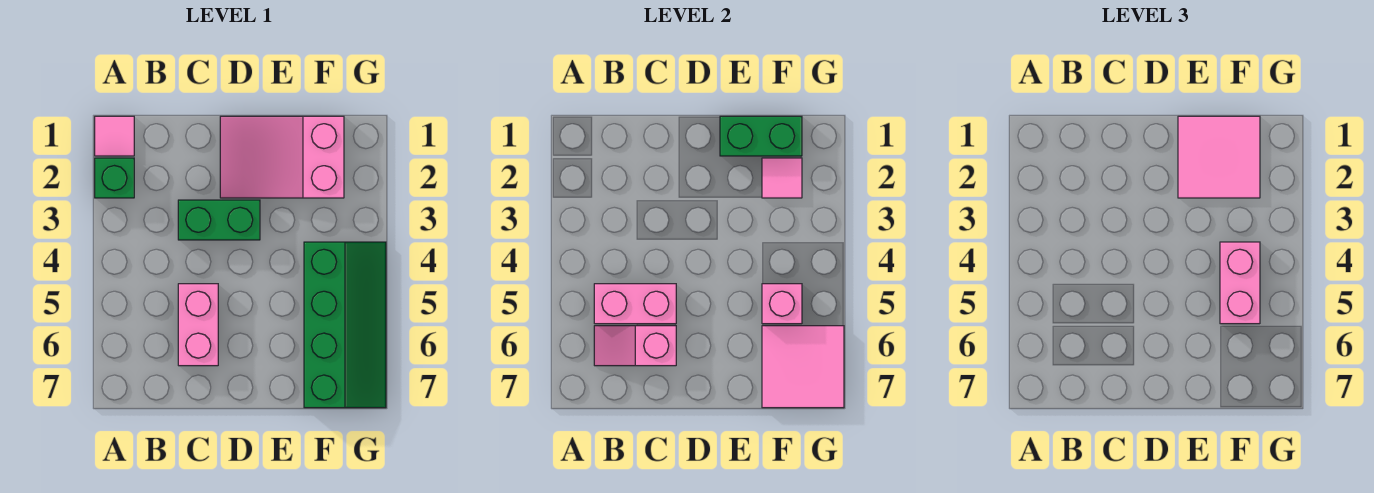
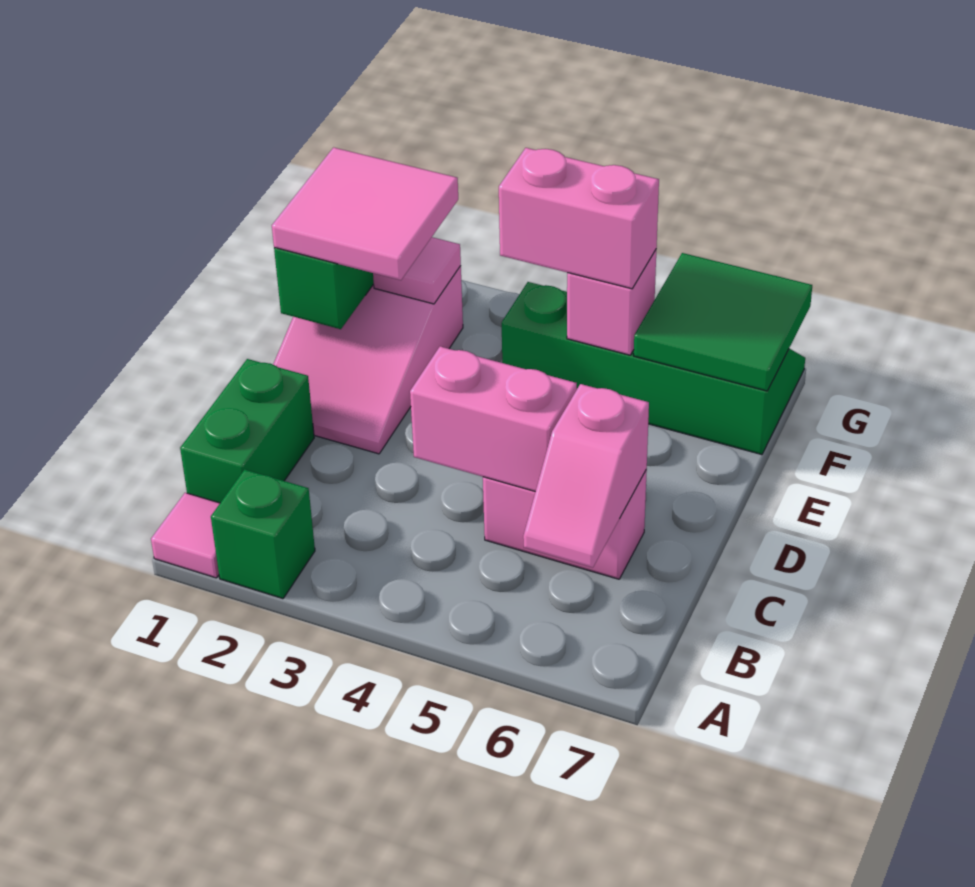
pink 1x2 brick [594,284,676,324] -> pink 1x2 brick turned to [410,346,577,492]
green 1x2 brick [178,200,260,240] -> green 1x2 brick moved to [180,359,314,503]
pink 2x2 tile [762,326,844,408] -> green 2x2 tile [634,253,812,391]

